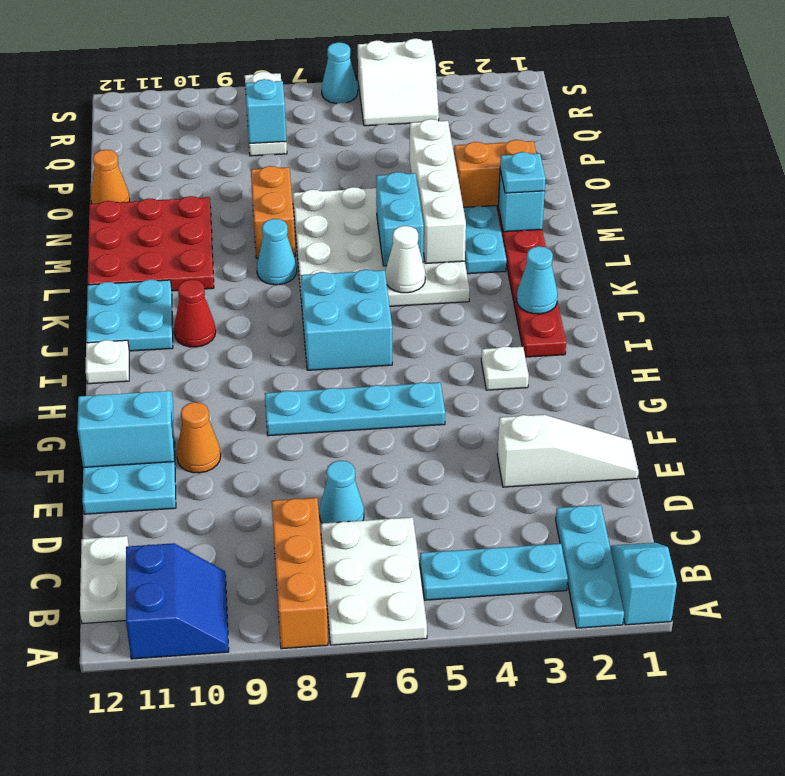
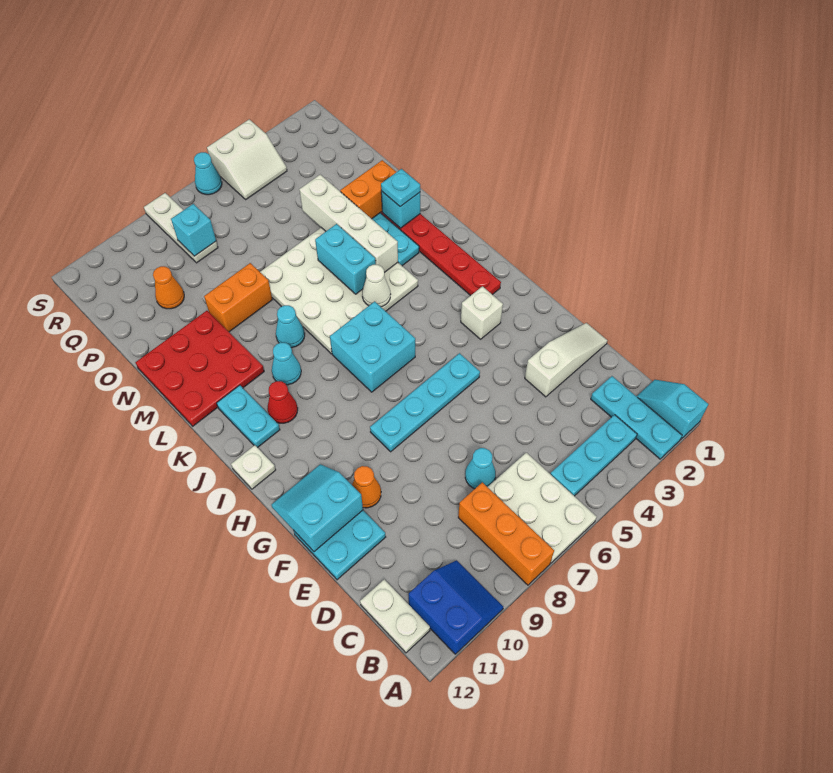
white 1x1 plate [481,346,529,390] -> white 1x1 brick [461,286,503,339]
cyan 1x1 cone [517,246,558,314] -> cyan 1x1 cone moved to [272,343,301,385]
cyan 2x2 plate [86,279,173,351] -> cyan 1x2 plate [217,385,280,448]
orange 1x2 brick [251,166,296,258] -> orange 1x2 brick turned to [204,263,272,332]
orange 1x1 cone [91,150,130,204] -> orange 1x1 cone moved to [153,266,184,309]

